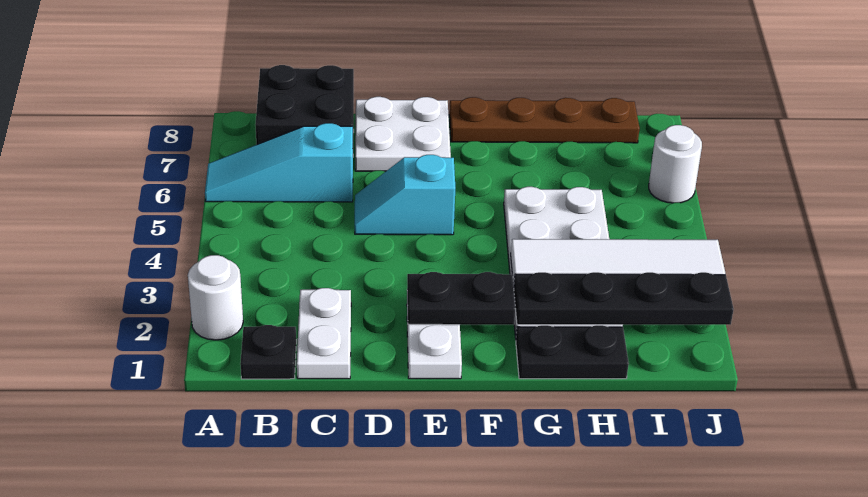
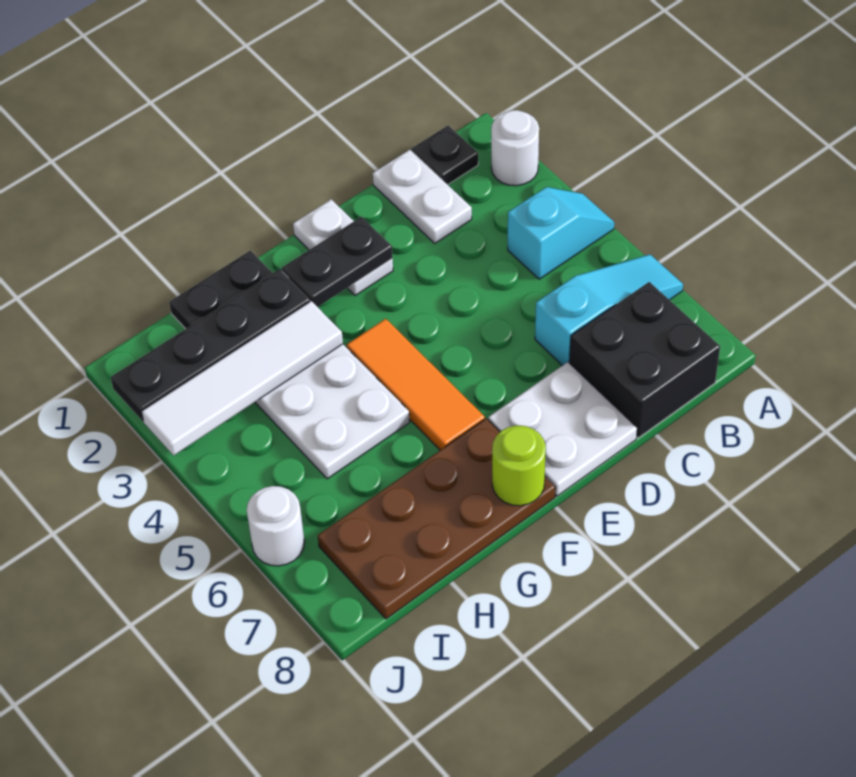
cyan 1x2 slope [355,155,455,235] -> cyan 1x2 slope moved to [508,187,614,279]
none -> orange 1x3 tile [347,319,485,450]
brown 1x4 plate [449,97,640,143] -> brown 2x4 plate [318,418,555,619]
none -> lime 1x1 round brick [492,425,546,506]

